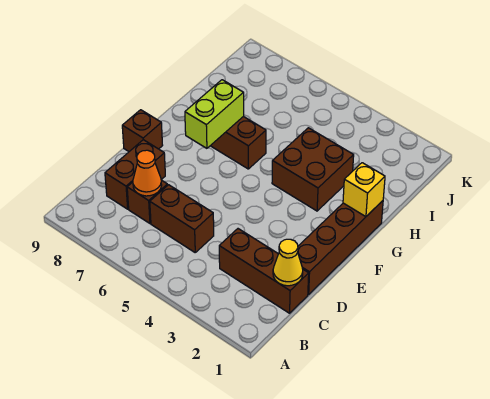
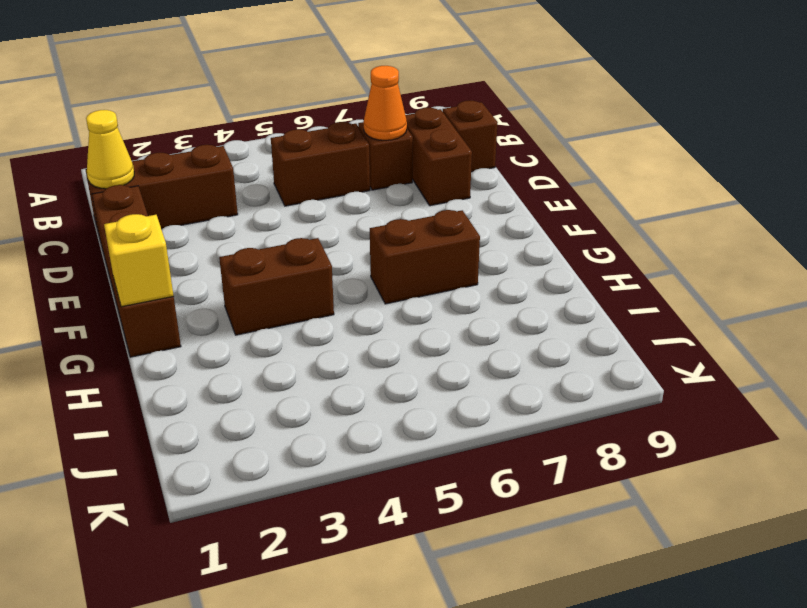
brown 1x1 brick [122,110,163,151] -> brown 1x1 brick moved to [443,100,498,172]
lime 1x2 brick [185,80,244,148] -> none
brown 2x2 brick [272,128,354,211] -> brown 1x2 brick [219,238,334,335]

